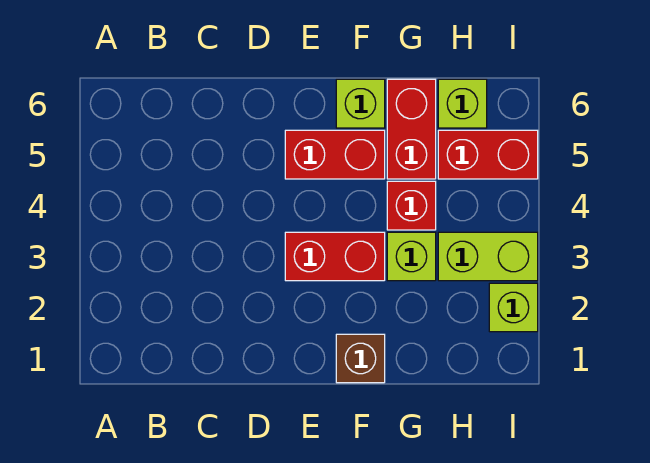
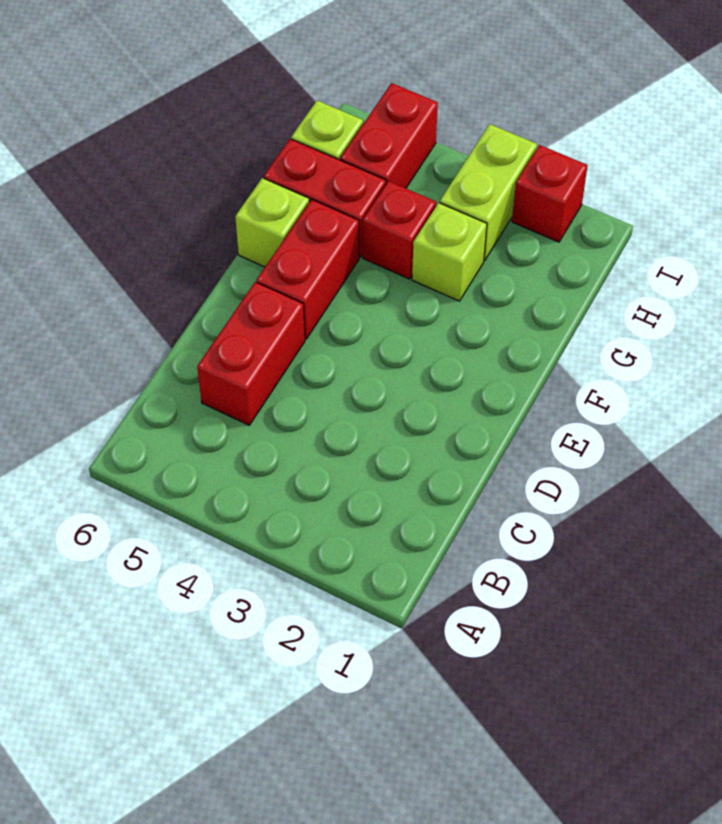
red 1x2 brick [285,232,385,281] -> red 1x2 brick moved to [197,282,305,425]
brown 1x1 brick [336,334,385,383] -> none
lime 1x1 brick [489,283,538,332] -> red 1x1 brick [512,145,588,242]

